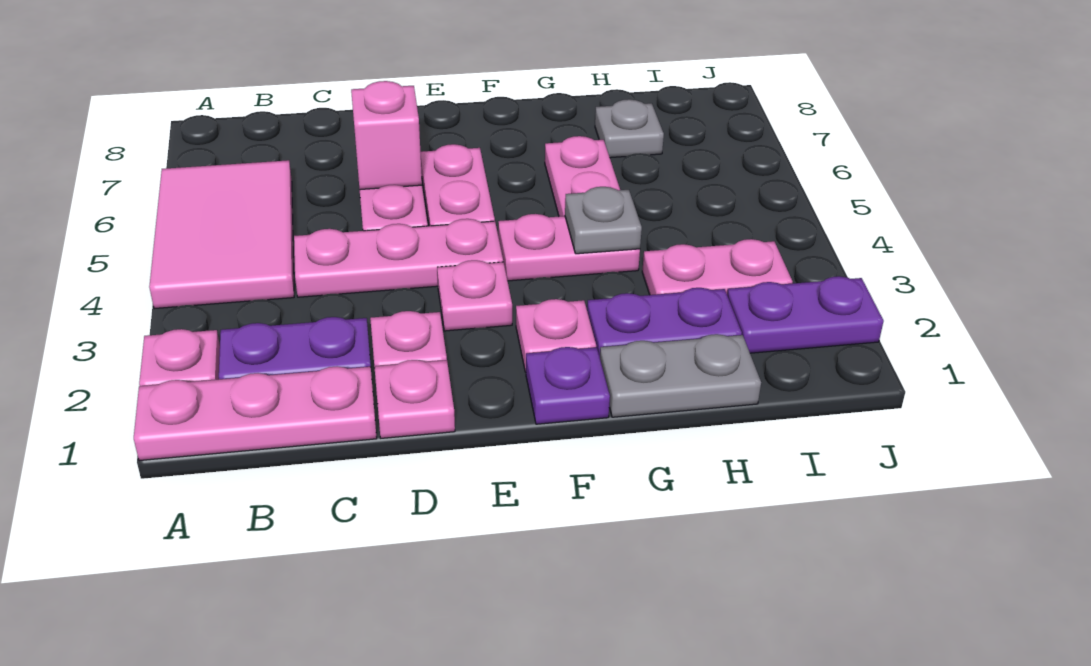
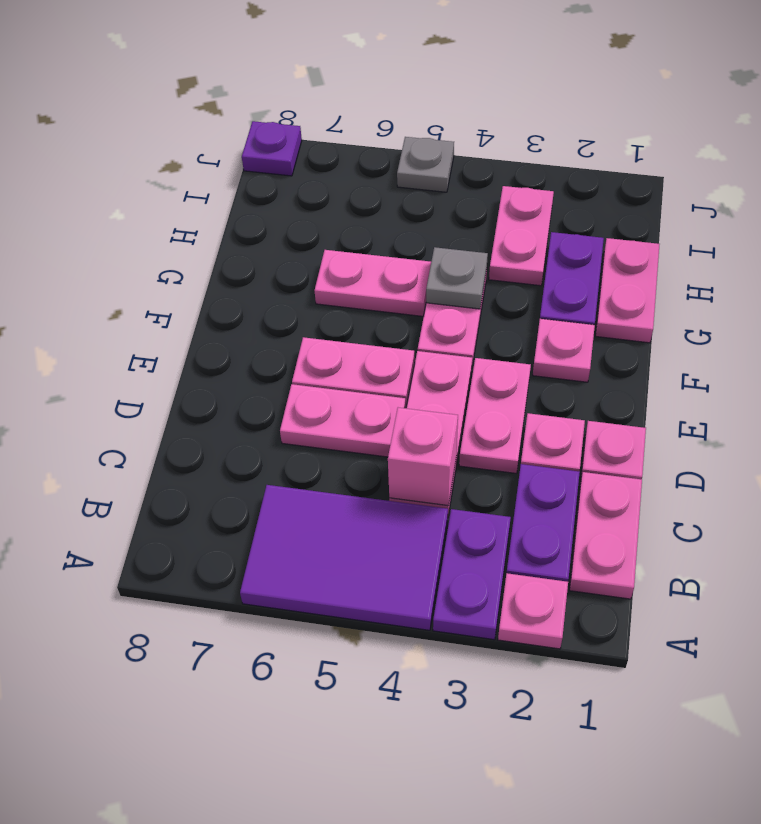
pink 1x3 plate [134,366,377,461] -> pink 1x2 plate [570,472,642,599]
pink 2x3 tile [149,160,294,309] -> purple 2x3 tile [240,485,448,630]
pink 1x1 brick [351,81,422,190] -> pink 1x1 brick moved to [388,408,458,506]
pink 1x1 plate [437,260,512,331] -> pink 1x2 plate [459,358,531,473]
purple 1x1 plate [526,347,610,424] -> purple 1x1 plate moved to [242,121,302,176]
grey 1x2 plate [600,334,761,417] -> pink 1x2 plate [596,238,660,343]
grey 1x1 plate [595,99,664,158] -> grey 1x1 plate moved to [397,137,454,192]
purple 1x2 plate [727,276,884,353] -> purple 1x2 plate moved to [433,509,511,640]

